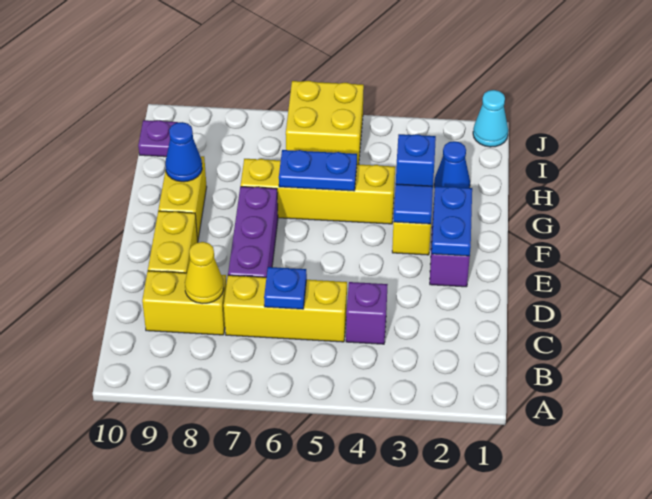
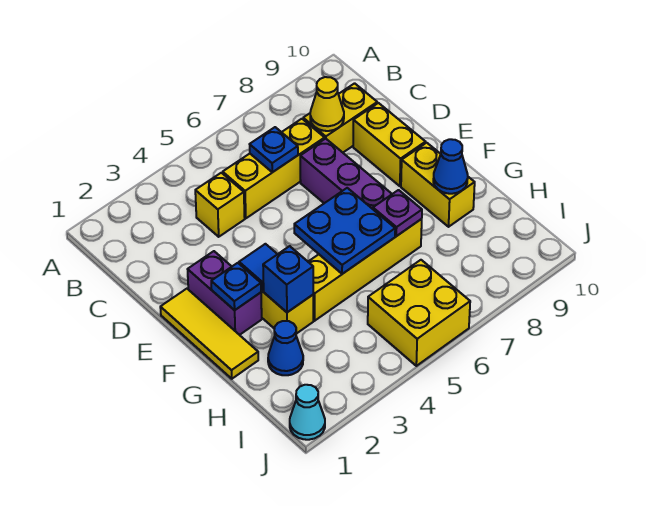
purple 1x1 brick [346,282,388,344] -> yellow 1x1 brick [195,173,245,237]
none -> yellow 1x3 tile [160,289,258,379]
blue 1x2 plate [432,186,472,256] -> blue 1x1 plate [211,263,261,310]
blue 1x2 plate [279,150,357,191] -> blue 2x2 plate [294,188,395,274]
purple 1x1 plate [138,120,178,157] -> purple 1x1 plate moved to [373,190,422,236]

